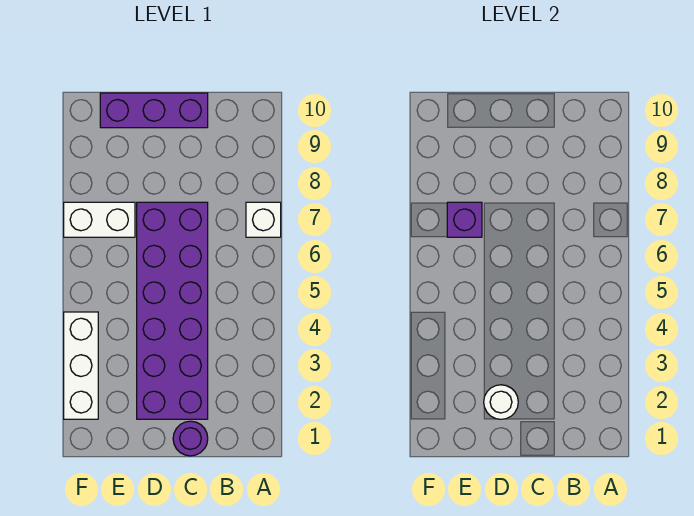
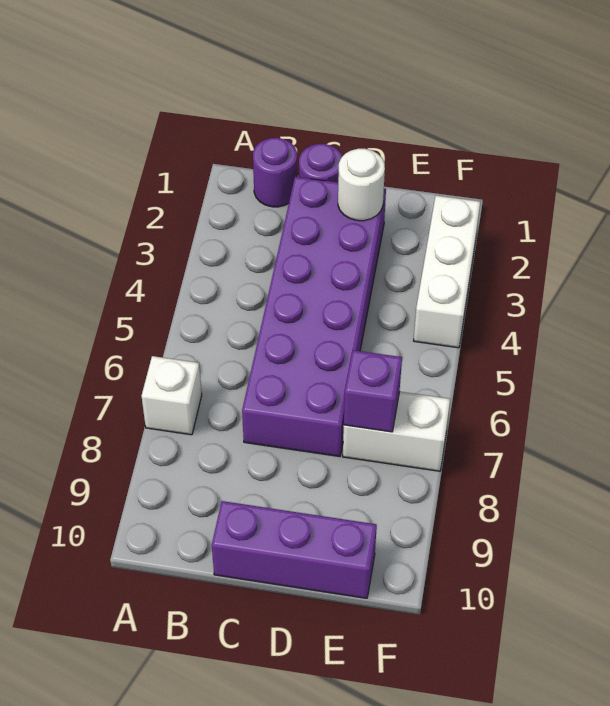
none -> purple 1x1 round brick [253,138,297,207]

